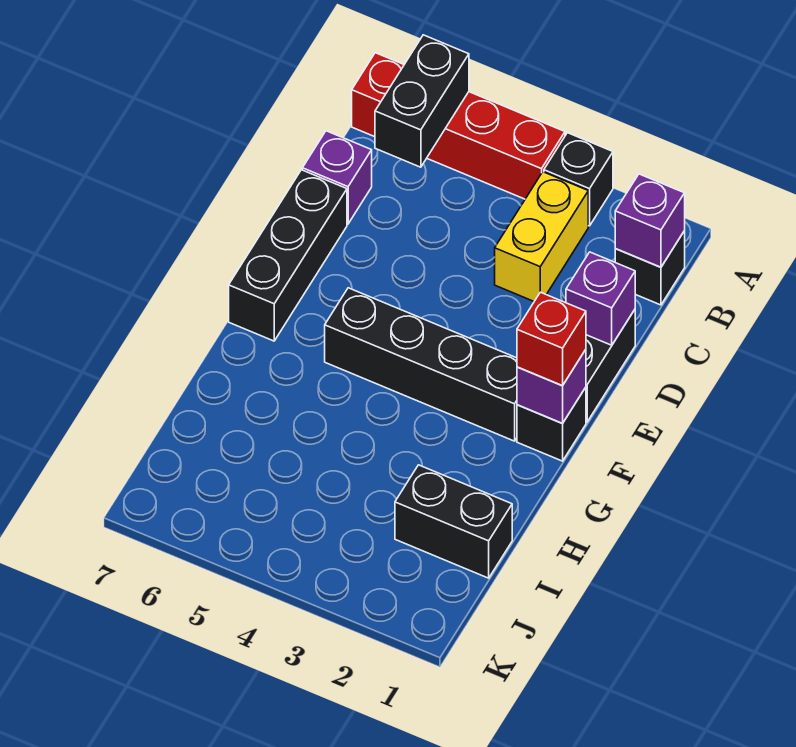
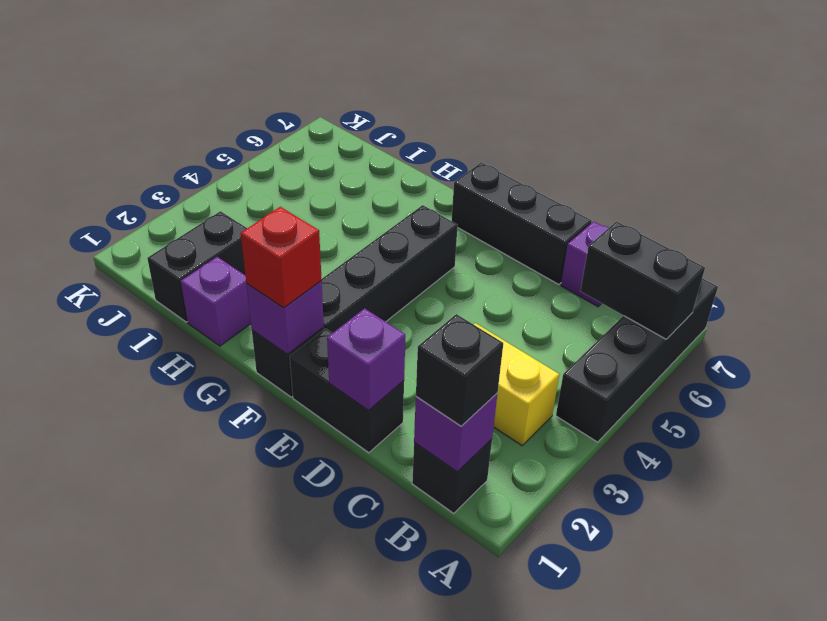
black 1x1 brick [544,133,613,226] -> black 1x1 brick moved to [416,314,503,426]
red 1x4 brick [352,53,565,199] -> black 1x4 brick [556,278,718,442]
none -> purple 1x1 brick [181,257,251,346]

